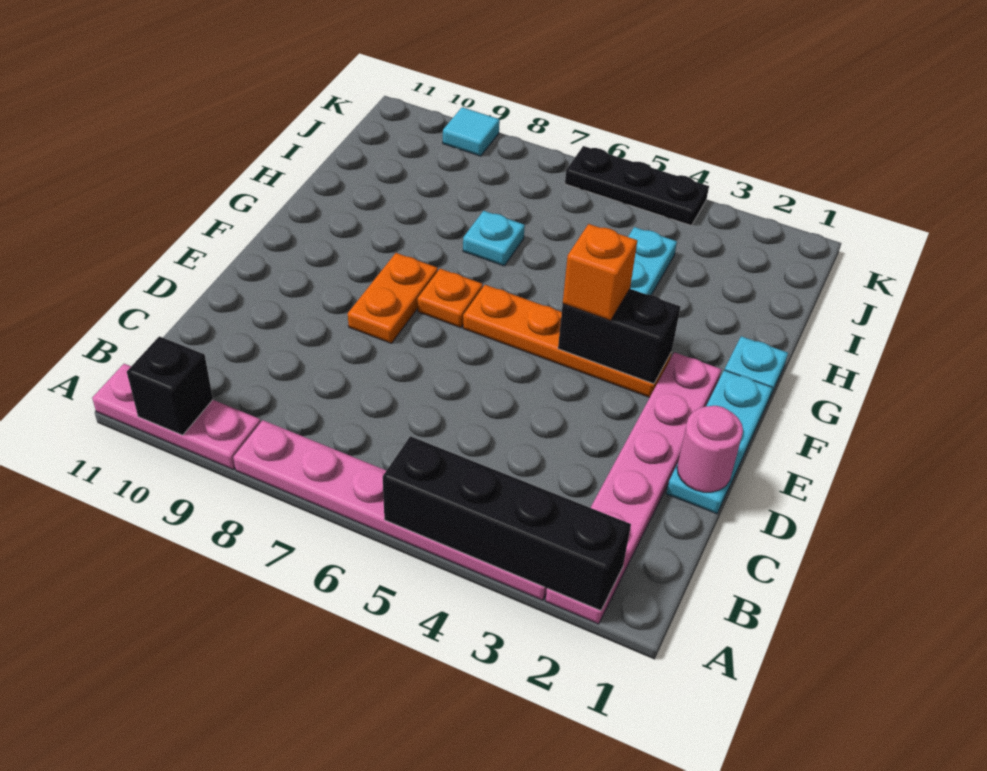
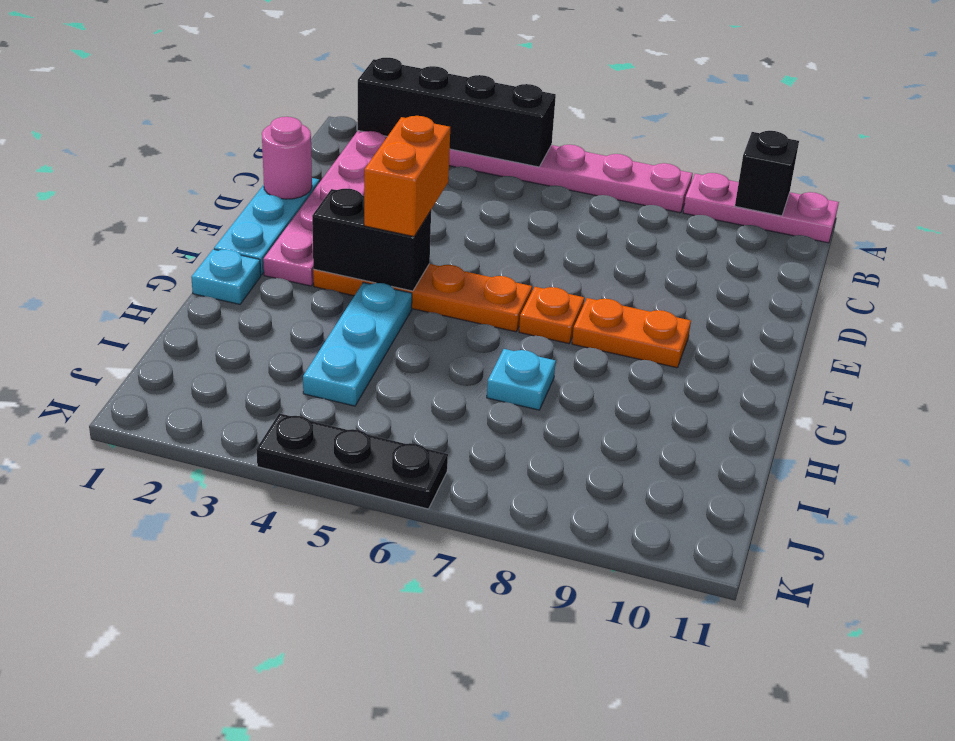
orange 1x2 plate [348,253,438,343] -> orange 1x2 plate turned to [572,298,691,368]
orange 1x1 brick [563,224,637,320] -> orange 1x2 brick [364,116,450,236]
cyan 1x1 tile [443,107,500,156] -> none

